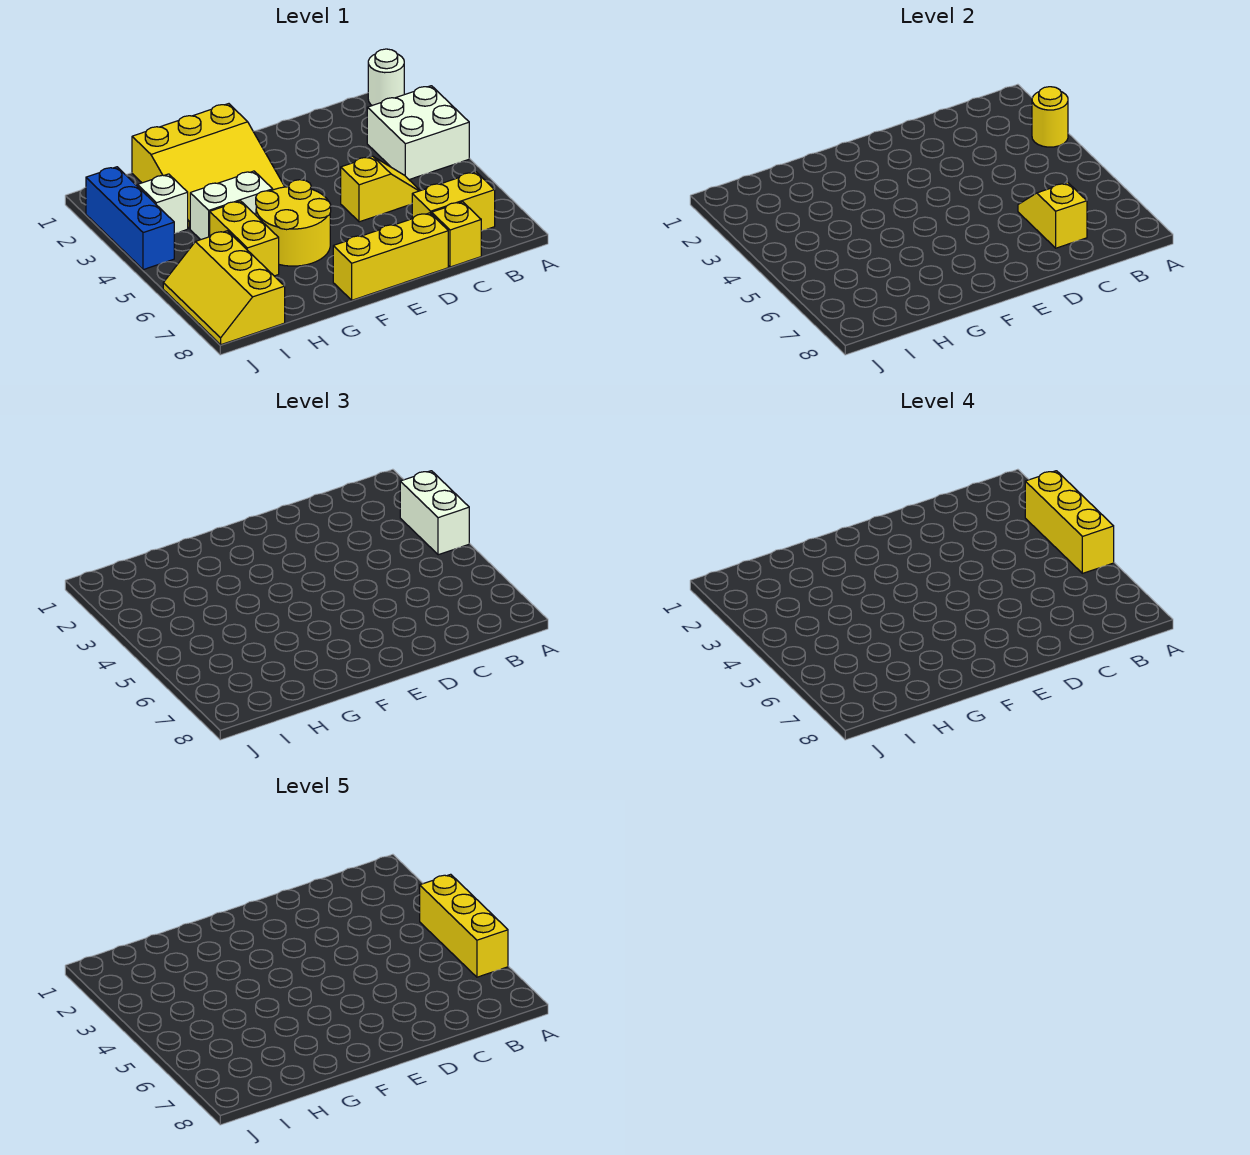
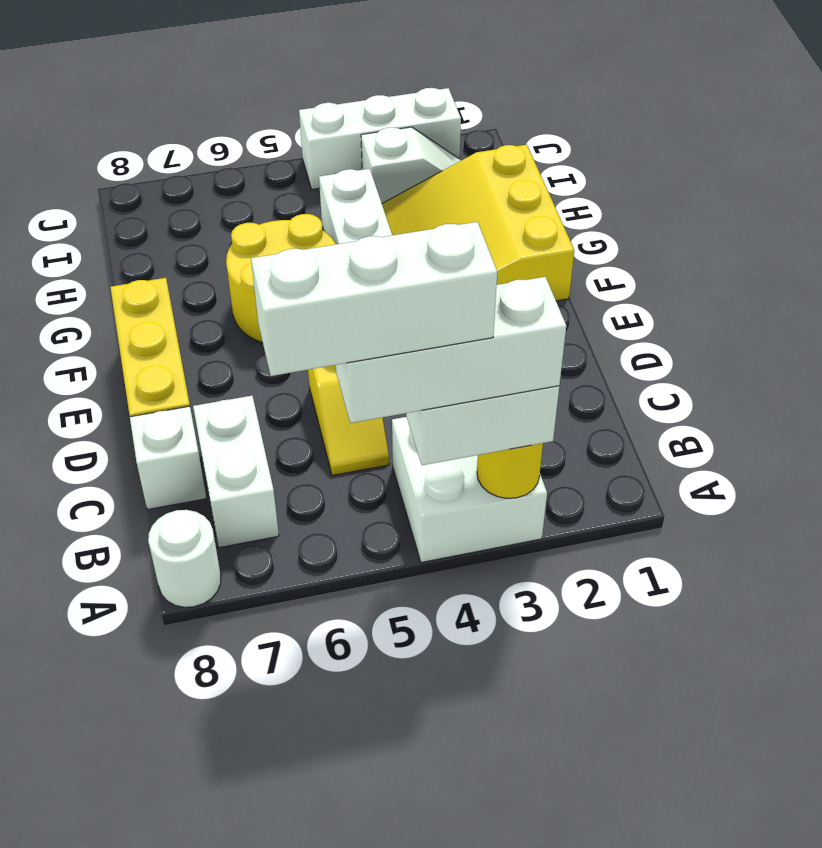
white 1x1 round brick [368,49,404,106] -> white 1x1 round brick moved to [148,510,221,607]
yellow 1x3 brick [1025,471,1114,573] -> white 1x3 brick [336,277,566,423]
yellow 1x3 brick [420,874,508,977] -> white 1x3 brick [251,222,497,376]
yellow 1x2 brick [412,172,495,231] -> white 1x2 brick [193,396,279,548]
yellow 1x2 slope [1018,182,1087,248] -> none
yellow 1x1 brick [432,202,481,267] -> white 1x1 brick [130,406,206,510]
yellow 1x2 brick [210,201,279,276] -> none
yellow 2x3 slope [163,231,285,345] -> none
blue 1x3 brick [86,167,174,270] -> white 1x3 brick [299,88,461,189]

